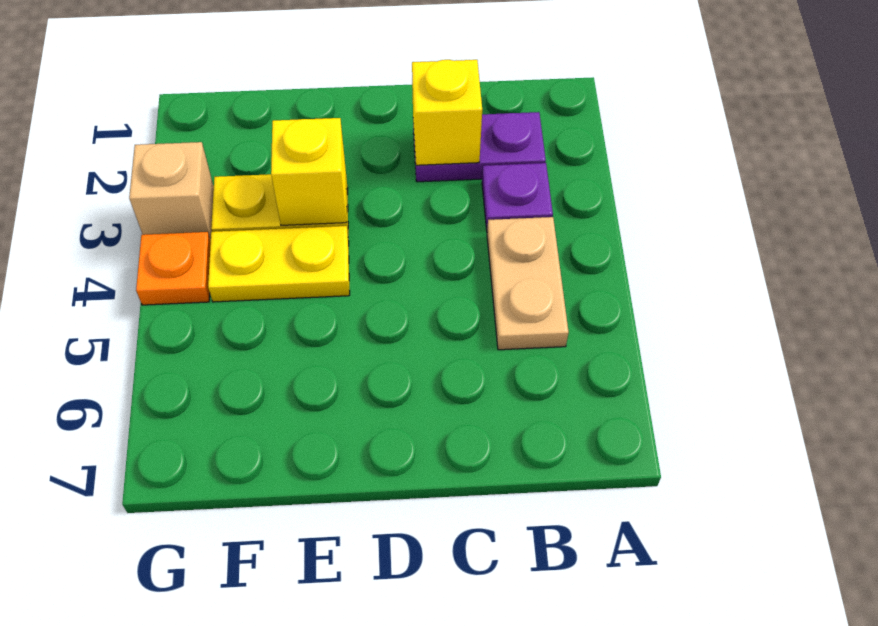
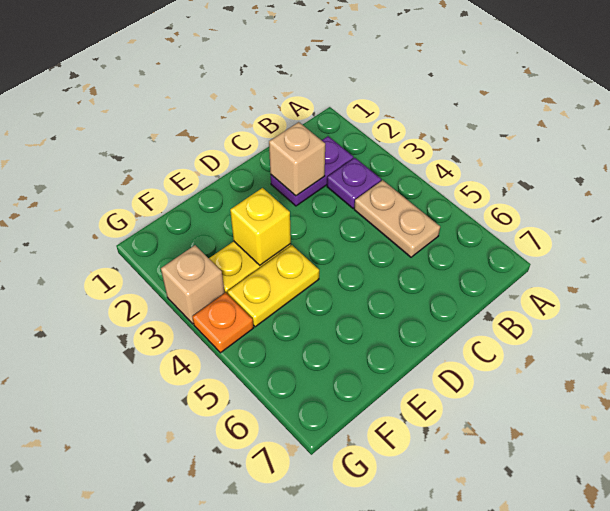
yellow 1x1 brick [412,60,482,165] -> tan 1x1 brick [269,122,325,196]

